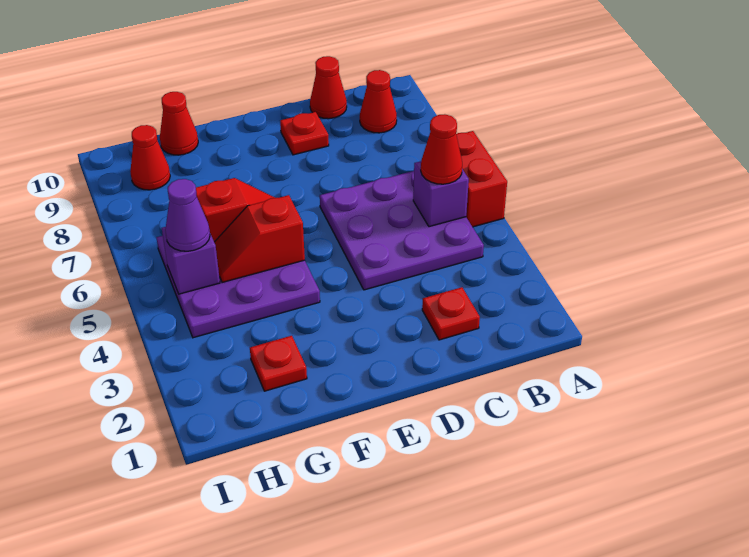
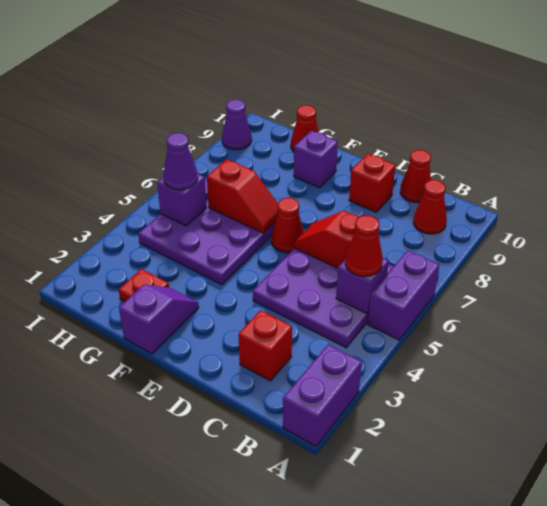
none -> purple 1x2 brick [283,344,362,446]
red 1x2 brick [456,131,507,227] -> purple 1x2 brick [368,250,439,340]
red 1x1 plate [422,287,480,340] -> red 1x1 brick [239,310,292,381]
red 1x1 plate [280,112,329,155] -> red 1x1 brick [349,154,396,212]
none -> purple 1x2 slope [119,285,199,354]
red 1x2 slope [214,195,305,282] -> red 1x2 slope moved to [294,211,359,268]
none -> purple 1x1 brick [294,131,338,188]
red 1x1 cone [130,125,170,190] -> red 1x1 cone moved to [271,198,304,253]
none -> purple 1x1 cone [222,99,252,150]

